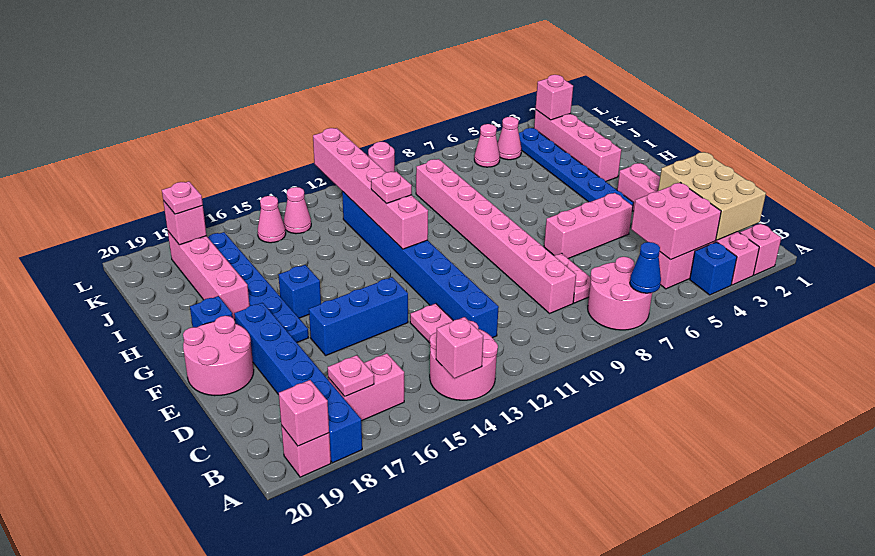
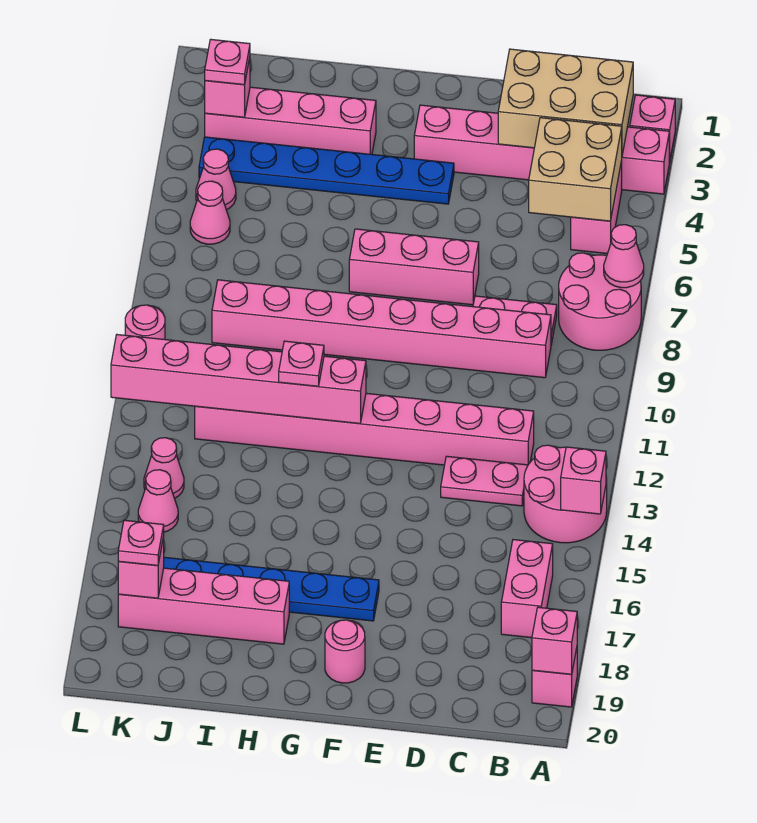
blue 1x1 brick [690,242,737,295] -> none
blue 1x1 cone [630,242,661,293] -> pink 1x1 cone [604,225,644,288]
blue 1x6 brick [234,303,362,463] -> none
pink 2x2 brick [631,183,721,260] -> tan 2x2 brick [529,118,622,221]
pink 1x1 plate [328,355,374,397] -> pink 1x1 plate moved to [205,39,250,85]
blue 1x8 brick [342,191,499,338] -> pink 1x8 brick [195,393,534,465]
pink 1x3 brick [544,193,633,258] -> pink 1x3 brick turned to [349,229,479,305]
blue 1x3 brick [309,277,408,355] -> none
pink 2x2 round brick [183,316,254,396] -> pink 1x1 round brick [325,620,365,683]
blue 1x1 brick [278,265,321,318] -> none
blue 1x1 brick [190,296,233,327] -> none

